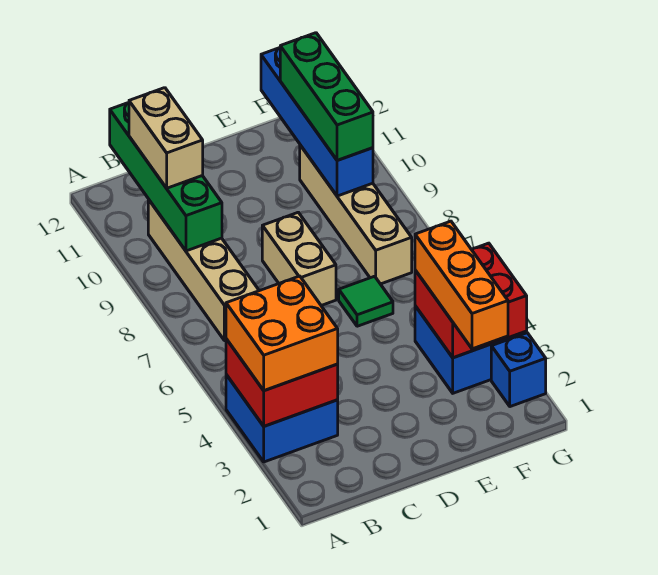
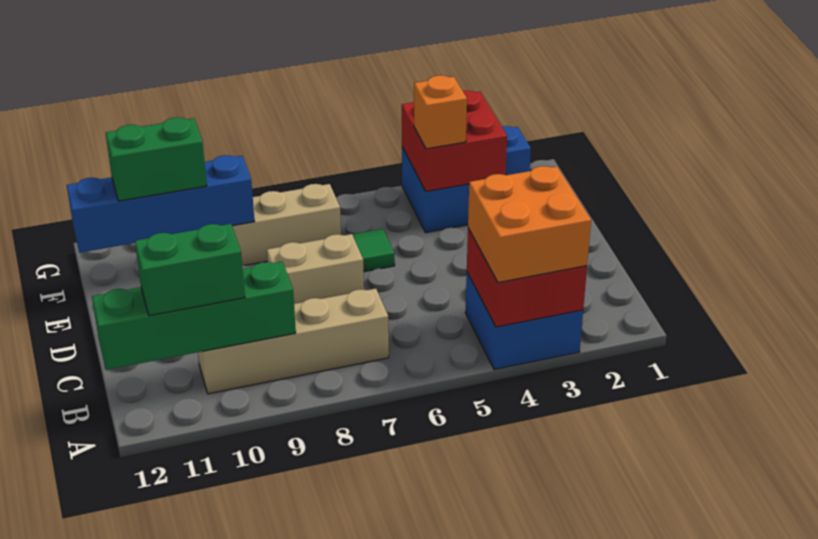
tan 1x2 brick [129,88,203,188] -> green 1x2 brick [135,224,245,316]
orange 1x3 brick [415,221,508,349] -> orange 1x1 brick [414,75,467,149]
green 1x3 brick [280,33,373,160] -> green 1x2 brick [106,117,207,201]

